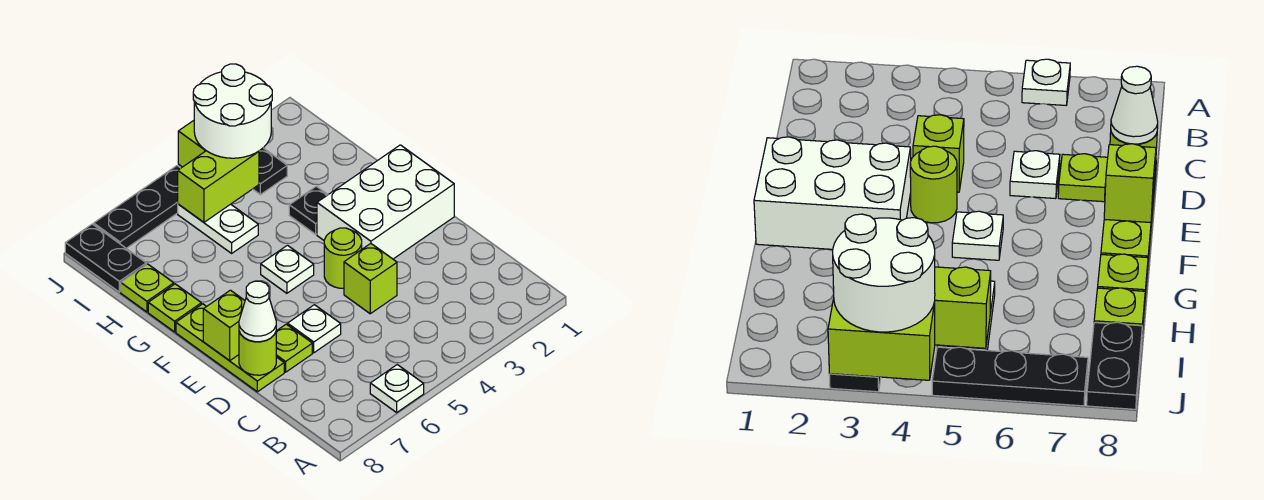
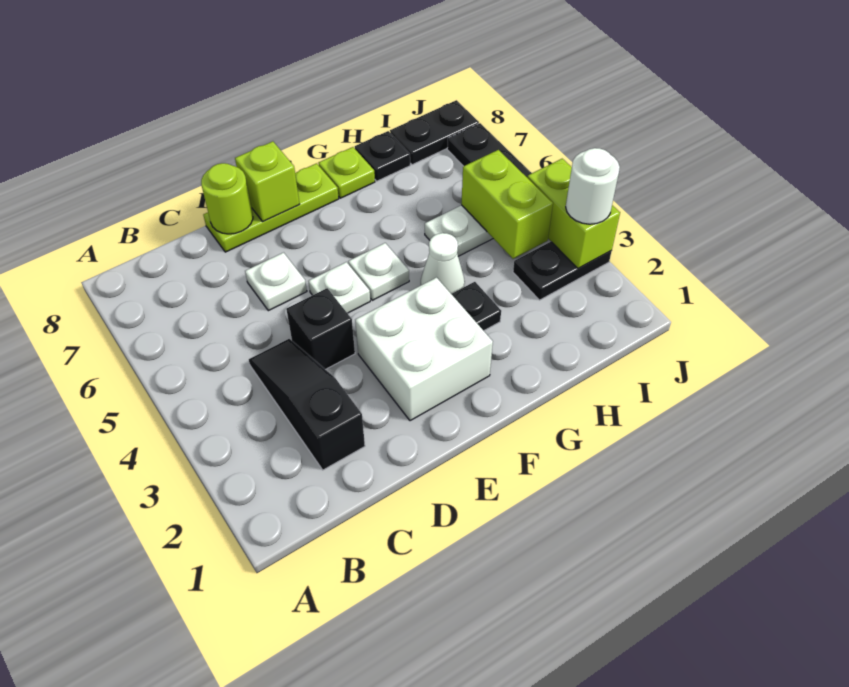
white 1x1 plate [370,365,424,412] -> white 1x1 plate moved to [308,262,370,313]
none -> black 1x3 slope [249,339,365,470]
lime 1x1 brick [344,243,397,314] -> black 1x1 brick [286,288,355,370]
lime 1x1 plate [276,324,312,372] -> none
white 1x1 cone [239,281,276,342] -> white 1x1 cone moved to [421,233,465,294]
white 2x3 brick [317,145,454,259] -> white 2x2 brick [355,278,493,421]
lime 1x1 round brick [324,228,362,288] -> none
lime 1x1 plate [121,264,174,312] -> black 1x1 plate [355,131,410,181]
white 2x2 round brick [193,64,272,158] -> white 1x1 round brick [566,148,620,224]

